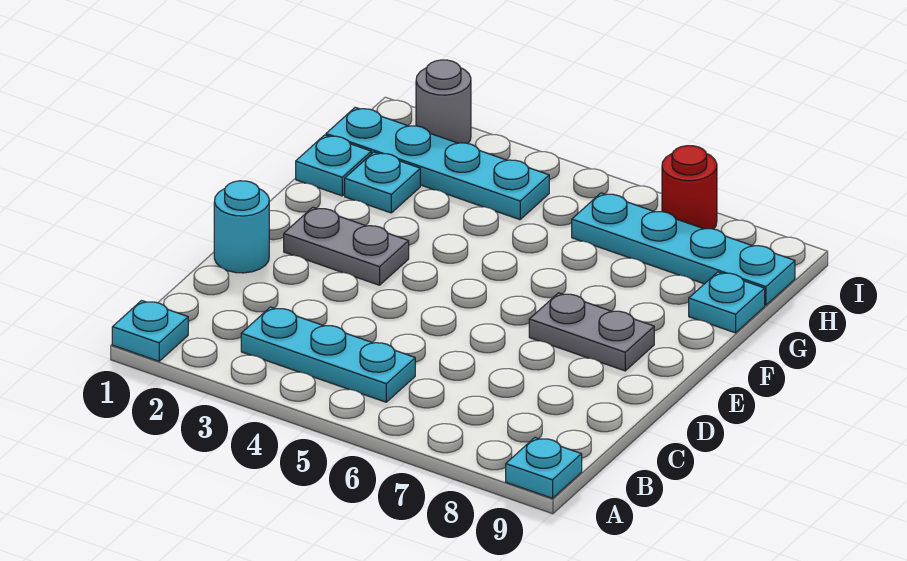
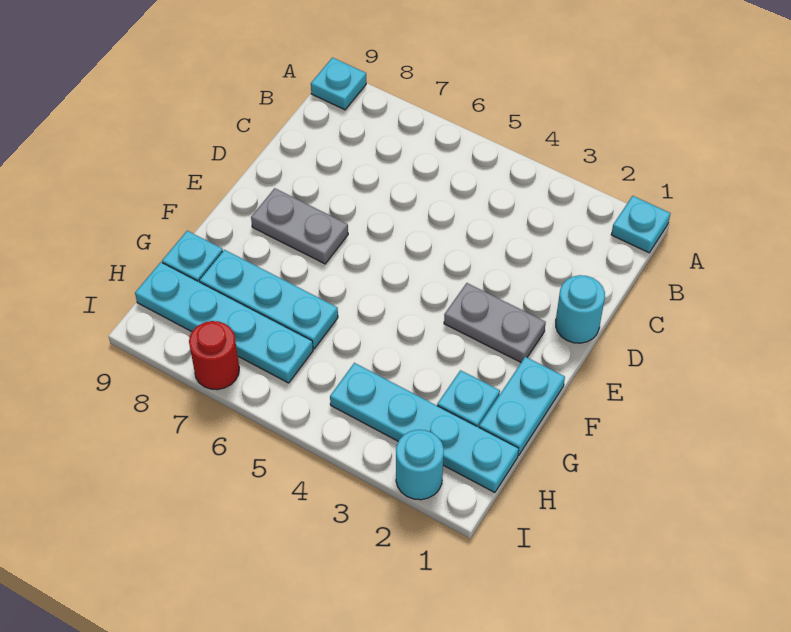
cyan 1x3 plate [241,307,415,402] -> cyan 1x3 plate moved to [200,250,338,349]
cyan 1x1 plate [296,135,371,196] -> cyan 1x2 plate [479,357,565,455]
grey 1x1 round brick [416,60,471,144] -> cyan 1x1 round brick [396,430,444,500]

